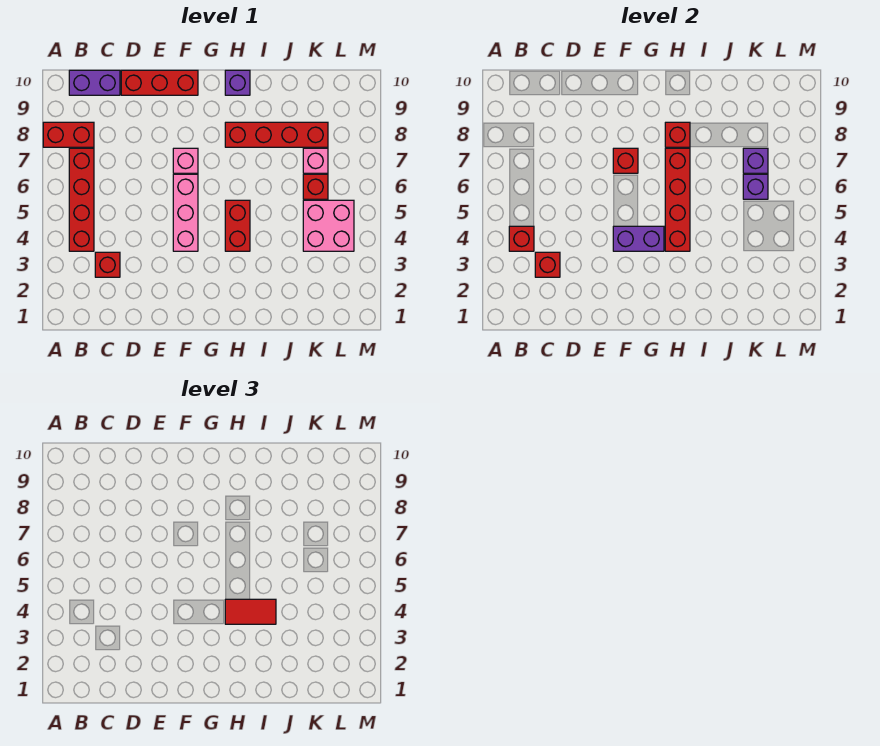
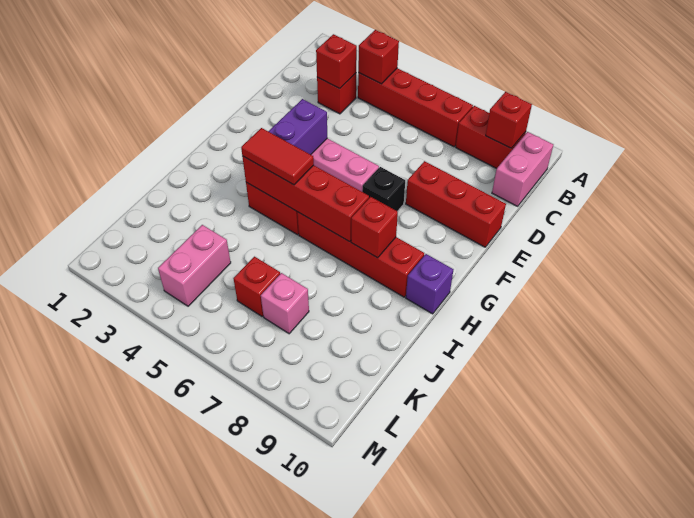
red 1x2 brick [43,122,94,147] -> red 1x2 brick turned to [456,106,526,169]
purple 1x2 brick [69,70,120,95] -> pink 1x2 brick [492,132,553,206]
red 1x3 brick [121,70,198,95] -> red 1x3 brick turned to [406,161,506,247]
pink 1x1 brick [173,148,198,173] -> black 1x1 brick [362,167,405,211]
red 1x1 brick [613,148,638,173] -> red 1x1 brick moved to [486,92,532,148]
red 1x2 tile [225,599,276,624] -> red 1x2 tile turned to [241,128,314,185]
red 1x4 brick [225,122,328,147] -> red 1x4 brick turned to [297,212,424,297]
pink 2x2 brick [303,200,354,251] -> pink 1x2 brick [158,225,231,306]
purple 1x1 brick [743,174,768,199] -> none
purple 1x1 brick [743,148,768,173] -> none

